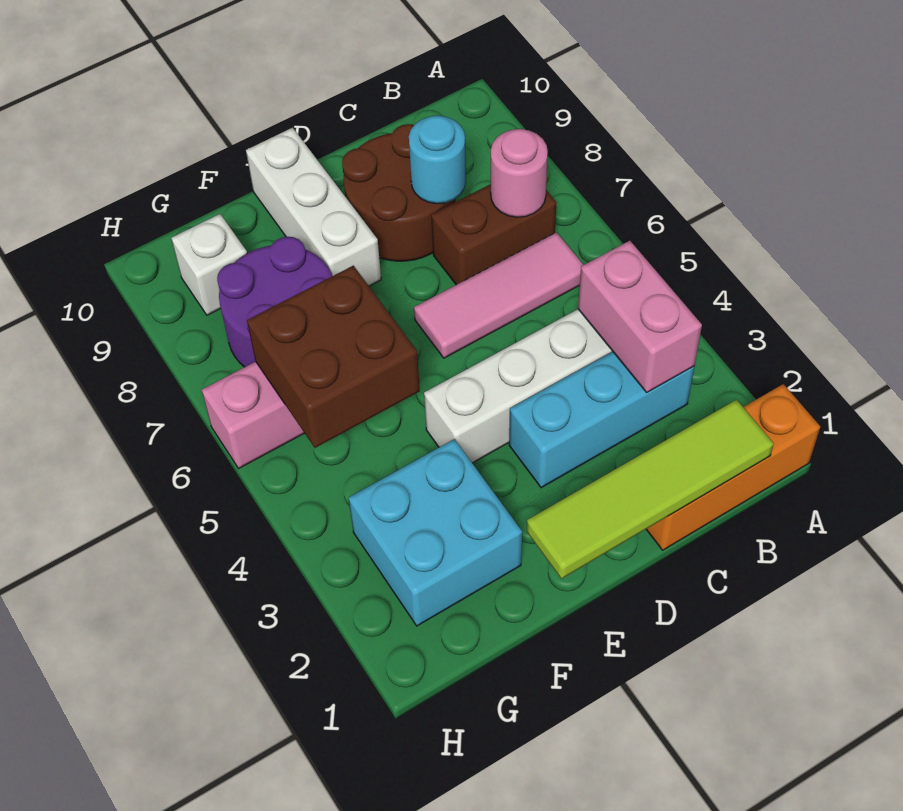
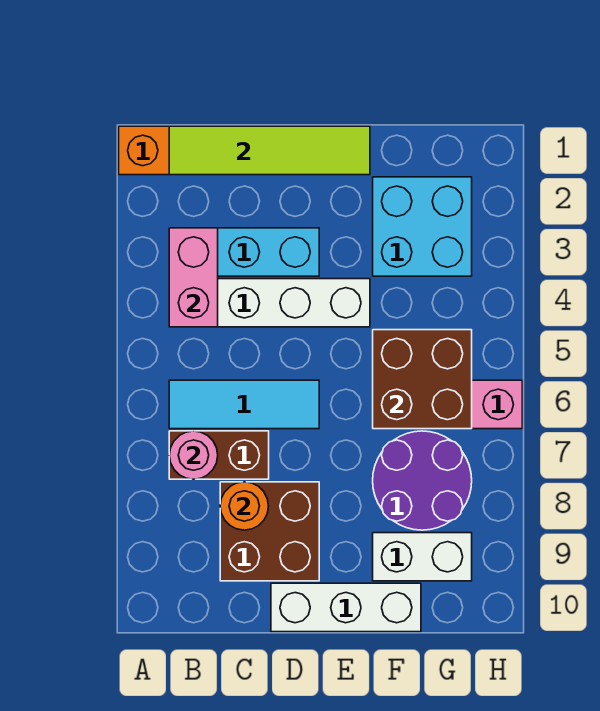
pink 1x3 tile [414,232,583,358] -> cyan 1x3 tile [169,380,319,429]
brown 2x2 round brick [342,124,456,261] -> brown 2x2 brick [220,482,319,581]
cyan 1x1 round brick [409,115,466,204] -> orange 1x1 round brick [220,482,268,530]
white 1x3 brick [246,128,381,286] -> white 1x3 brick turned to [271,583,421,632]
white 1x1 brick [171,214,247,315] -> white 1x2 brick [373,533,472,581]

